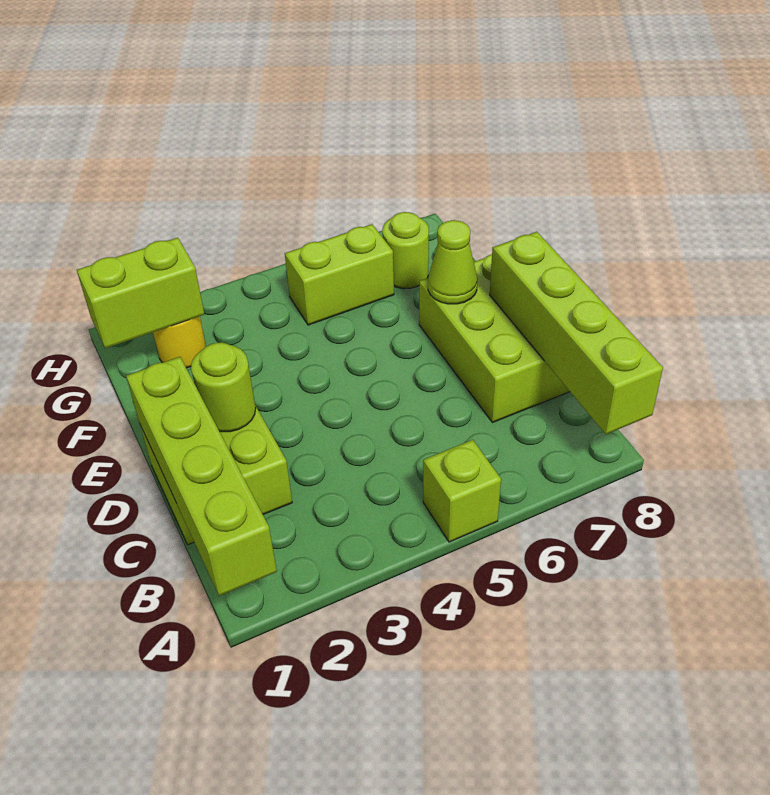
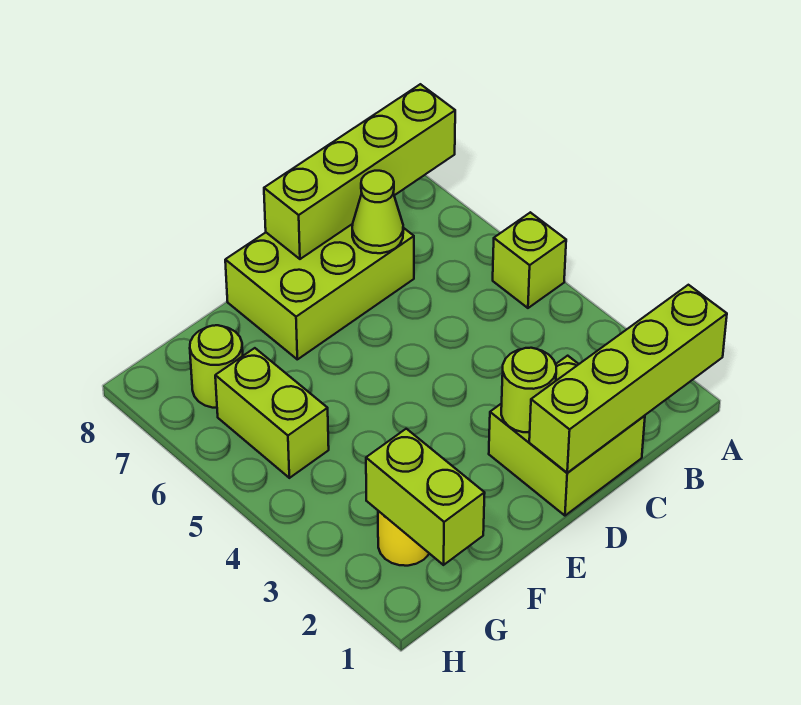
lime 1x1 cone [428,220,477,304] -> lime 1x1 cone moved to [352,171,403,253]

